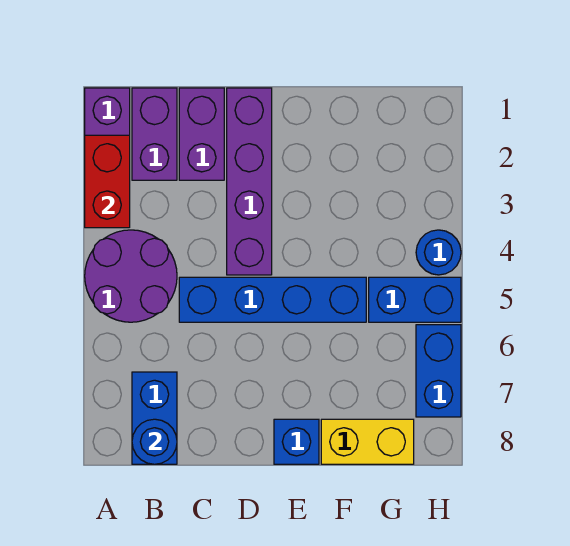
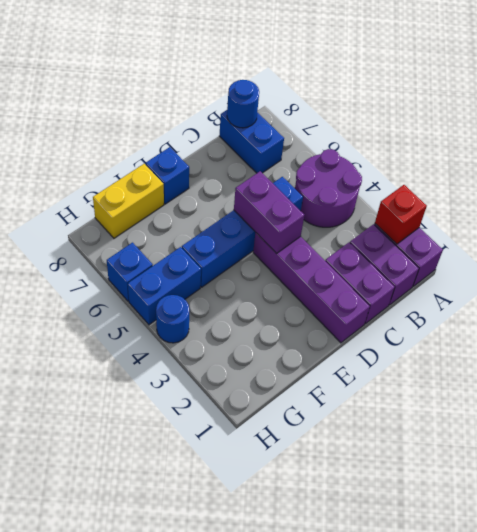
red 1x2 brick [85,135,130,228] -> red 1x1 brick [375,185,427,244]
none -> purple 1x2 brick [234,171,304,254]
blue 1x2 brick [416,325,461,417] -> blue 1x1 brick [107,243,153,301]

